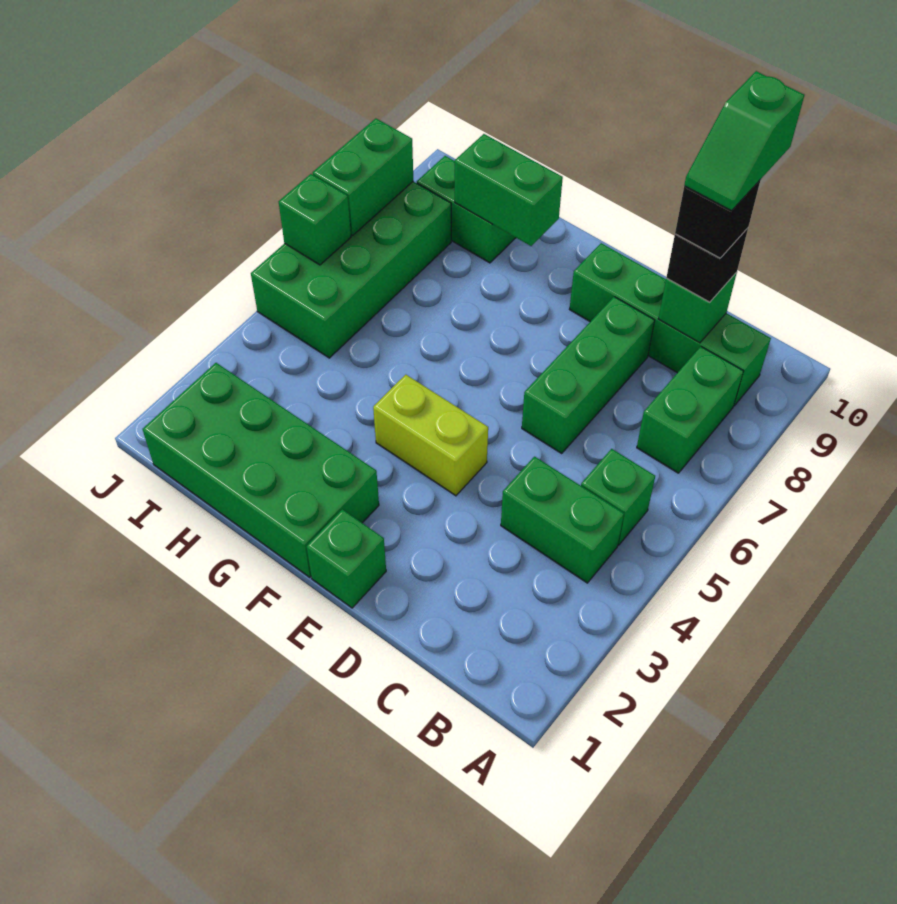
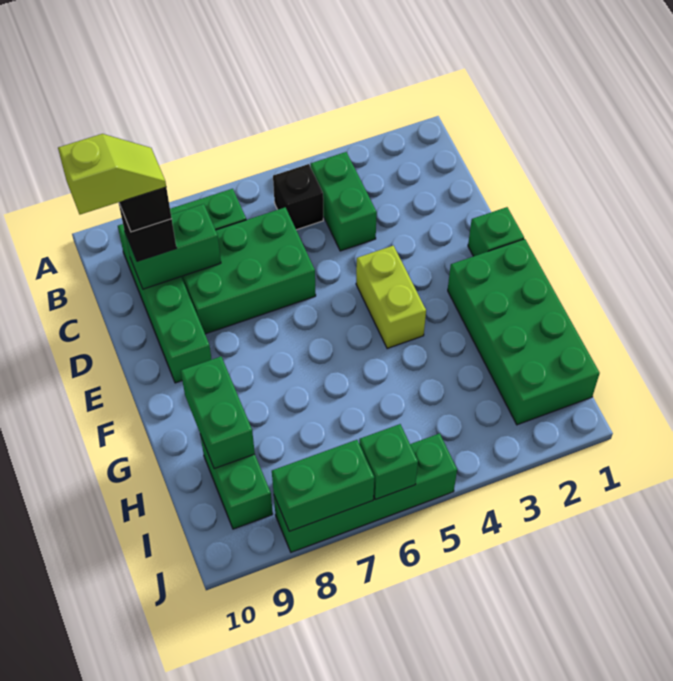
green 1x1 brick [581,449,655,545] -> black 1x1 brick [273,164,323,230]
green 1x1 brick [658,272,737,343] -> green 1x2 brick [125,204,221,289]
green 1x2 slope [684,71,804,211] -> lime 1x2 slope [58,134,166,214]
green 1x3 brick [522,297,655,453] -> green 2x3 brick [181,207,316,334]
green 2x4 brick [251,181,451,358] -> green 1x4 brick [274,433,457,552]

